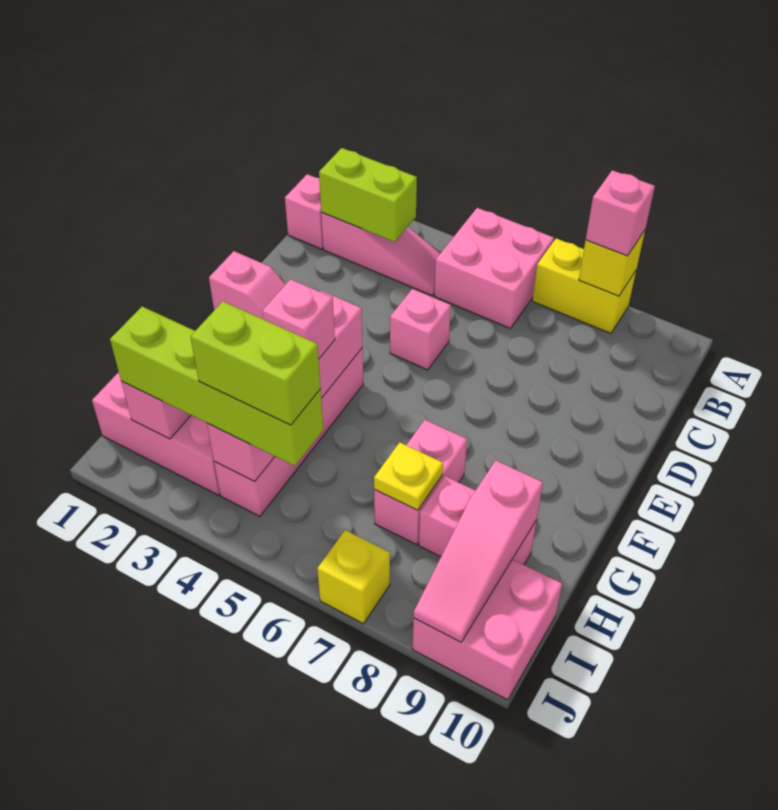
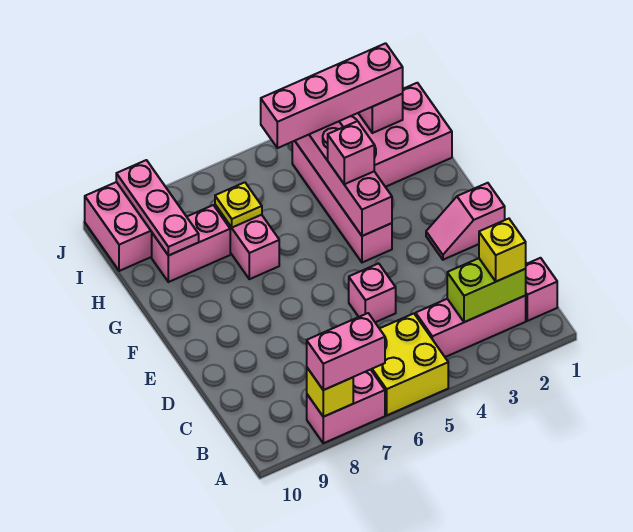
pink 2x2 brick [434,208,554,329] -> yellow 2x2 brick [371,314,448,415]
yellow 1x2 brick [532,238,636,333] -> pink 1x2 brick [307,369,385,443]
pink 1x1 brick [586,170,655,256] -> pink 1x2 brick [307,313,385,390]
pink 1x3 slope [321,213,440,295] -> pink 1x3 brick [416,296,526,357]
pink 1x3 slope [414,461,543,642] -> pink 1x3 plate [116,160,199,256]
lime 1x4 brick [110,307,323,466] -> pink 1x4 brick [261,43,403,148]
lime 1x2 brick [191,302,321,425] -> none
yellow 1x1 brick [317,530,390,624] -> yellow 1x1 brick moved to [479,219,526,281]

